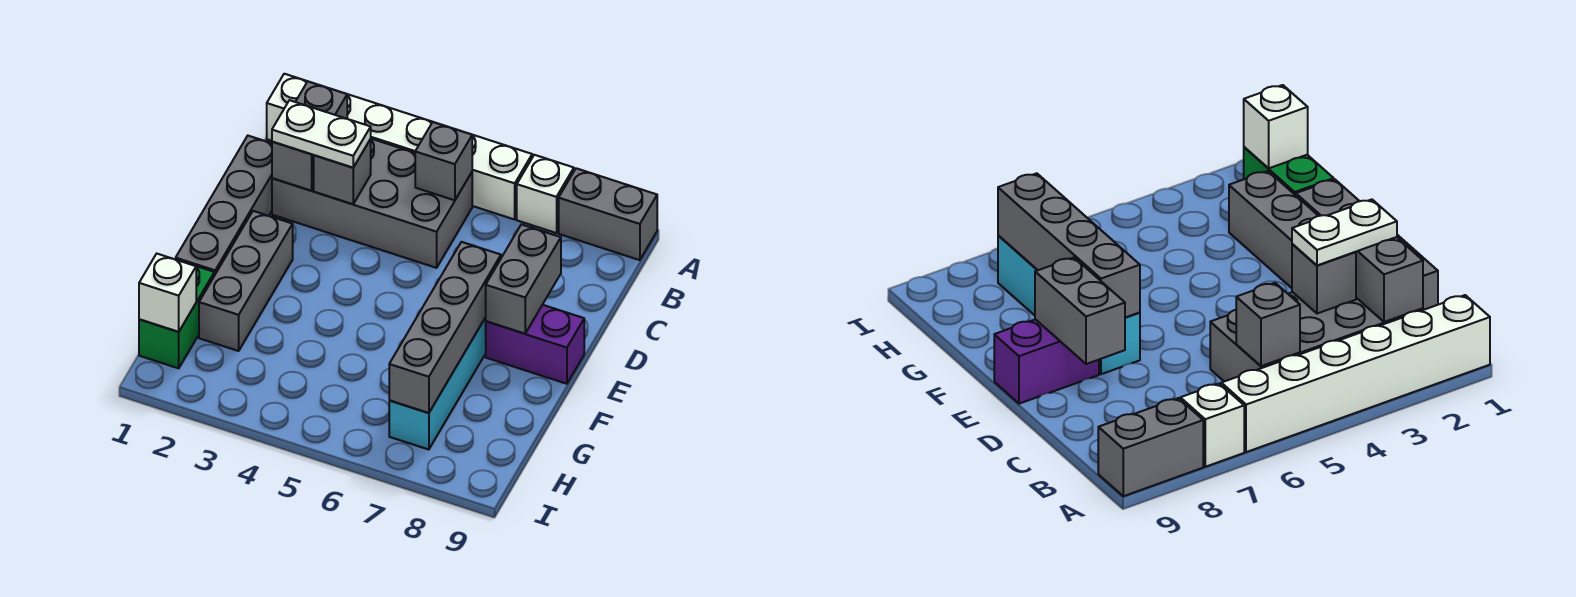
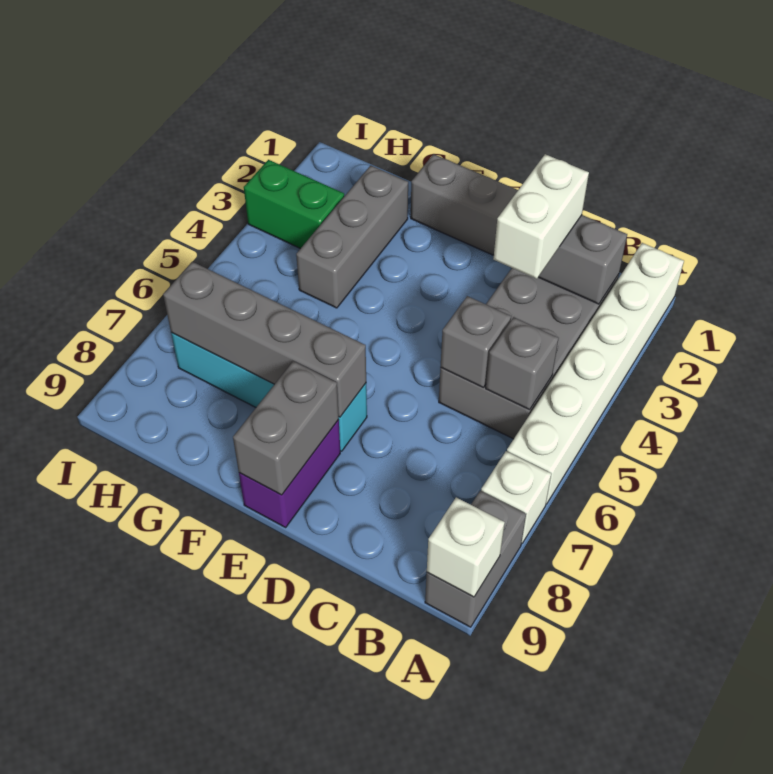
white 1x2 plate [272,100,371,168] -> white 1x2 brick [493,154,589,279]
grey 1x1 brick [314,139,371,204] -> grey 1x1 brick moved to [441,296,511,388]
grey 1x2 brick [485,224,561,334] -> grey 1x2 brick turned to [233,361,339,495]
grey 1x3 brick [199,211,293,351] -> grey 1x3 brick turned to [296,165,408,308]
green 1x2 brick [139,266,214,368] -> green 1x2 brick moved to [244,160,344,249]
white 1x1 brick [139,254,196,332] -> white 1x1 brick moved to [427,497,505,597]

